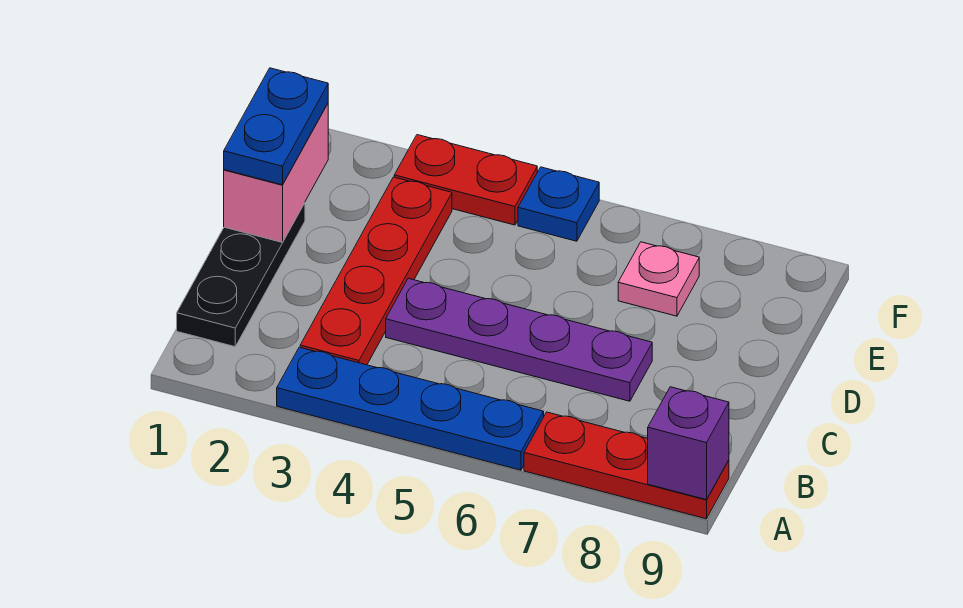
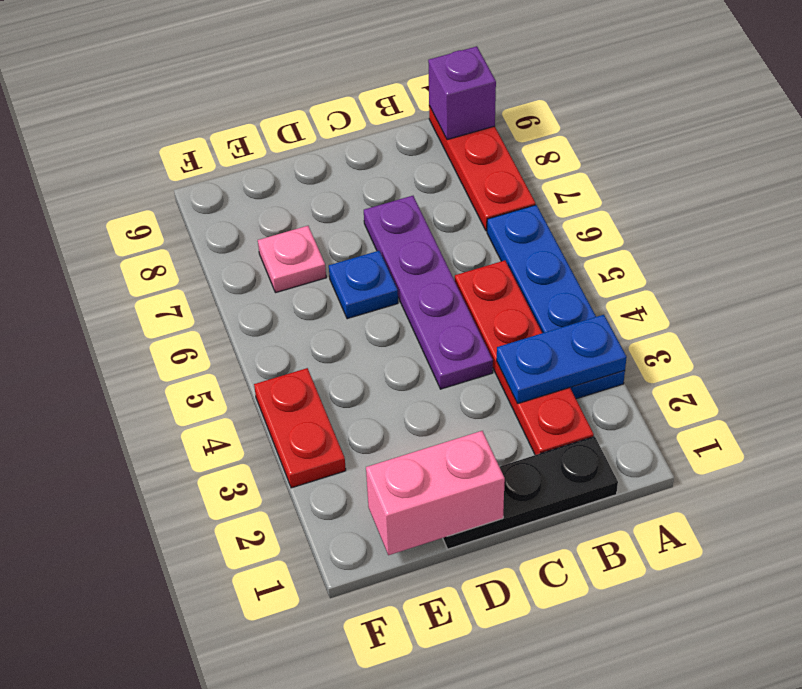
red 1x4 plate [300,177,452,365] -> red 1x4 plate turned to [455,260,594,455]
blue 1x2 plate [224,68,328,185] -> blue 1x2 plate moved to [497,315,627,403]
blue 1x1 plate [518,167,599,241] -> blue 1x1 plate moved to [329,251,398,319]

